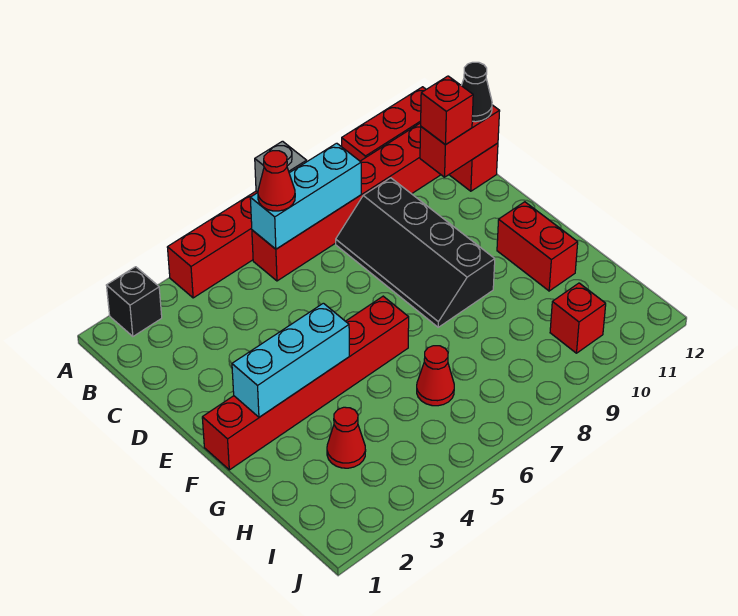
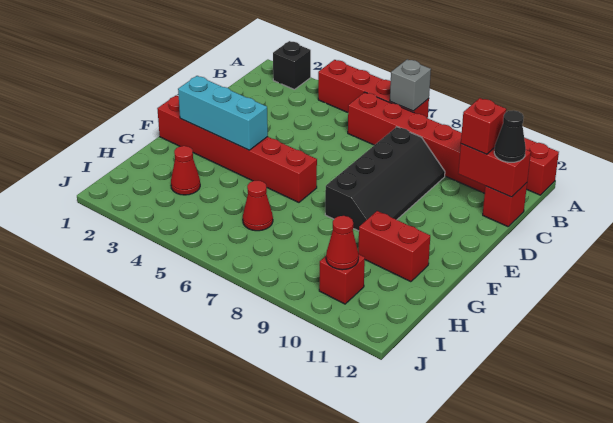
cyan 1x3 brick [250,143,361,249] -> none
red 1x1 cone [258,151,295,211] -> red 1x1 cone moved to [326,216,359,270]
black 2x4 slope [336,178,495,327] -> black 2x4 slope turned to [325,127,445,231]
red 1x2 brick [497,202,578,291] -> red 1x2 brick turned to [358,211,430,282]

